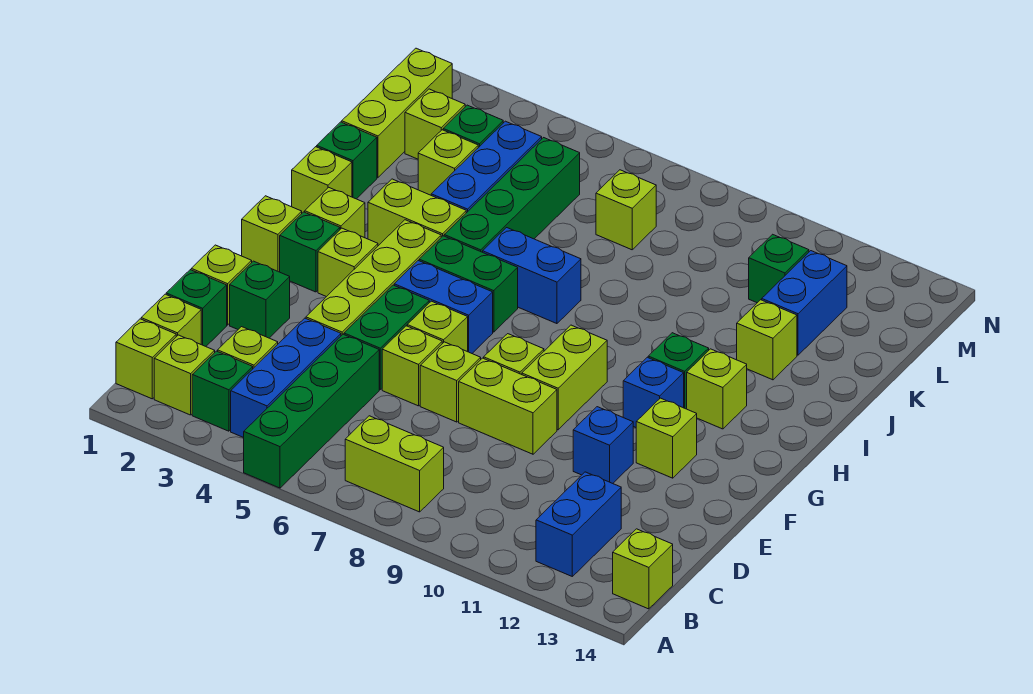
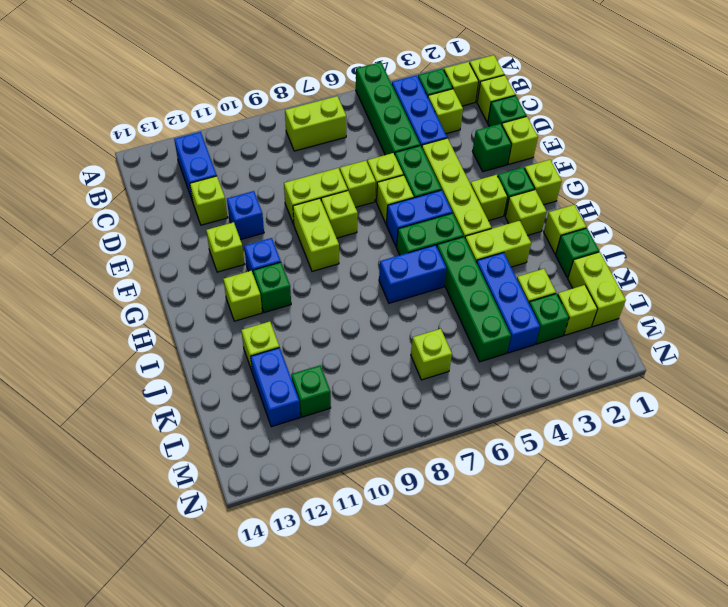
lime 1x1 brick [613,529,673,609] -> lime 1x1 brick moved to [190,176,228,225]
lime 1x3 brick [342,48,452,177] -> lime 1x2 brick [568,252,626,327]

